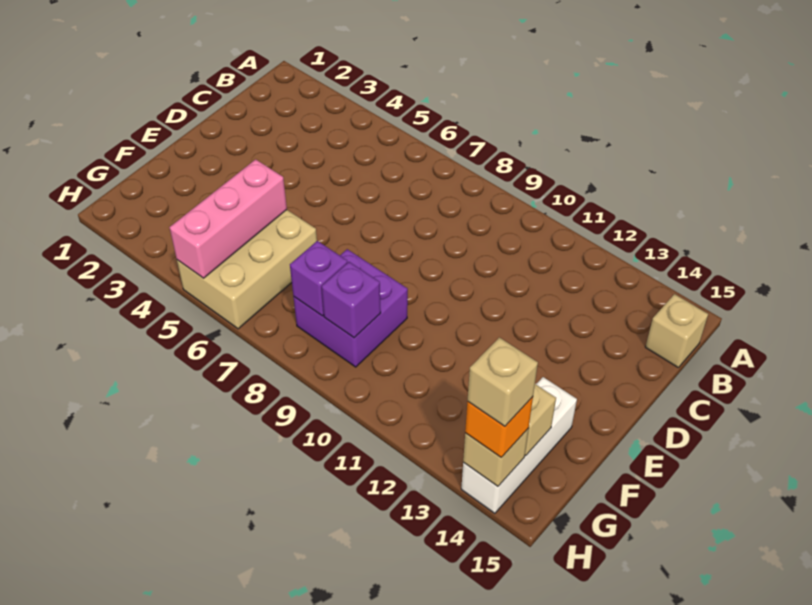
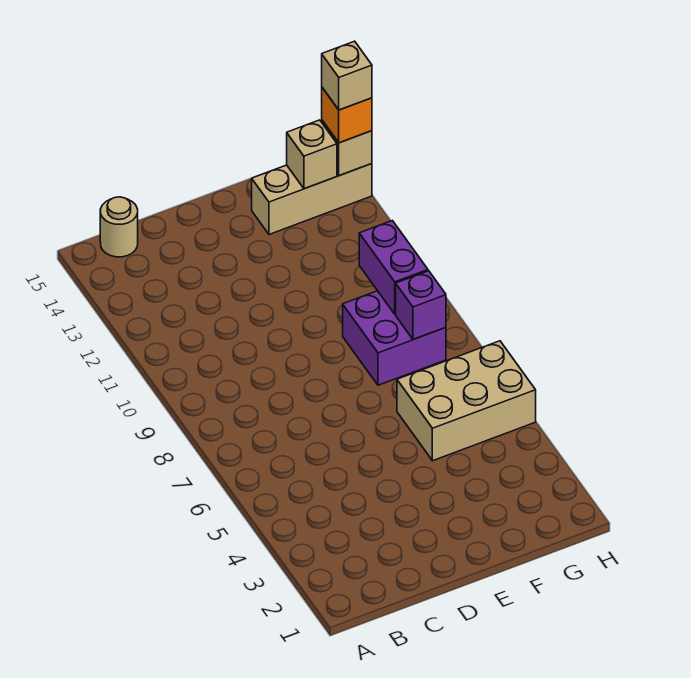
tan 1x1 brick [646,294,708,368] -> tan 1x1 round brick [100,197,138,257]
pink 1x3 brick [170,159,287,278] -> none
white 1x3 brick [461,377,577,513] -> tan 1x3 brick [252,164,372,234]
purple 1x1 brick [322,262,381,338] -> purple 1x2 brick [359,221,428,314]

